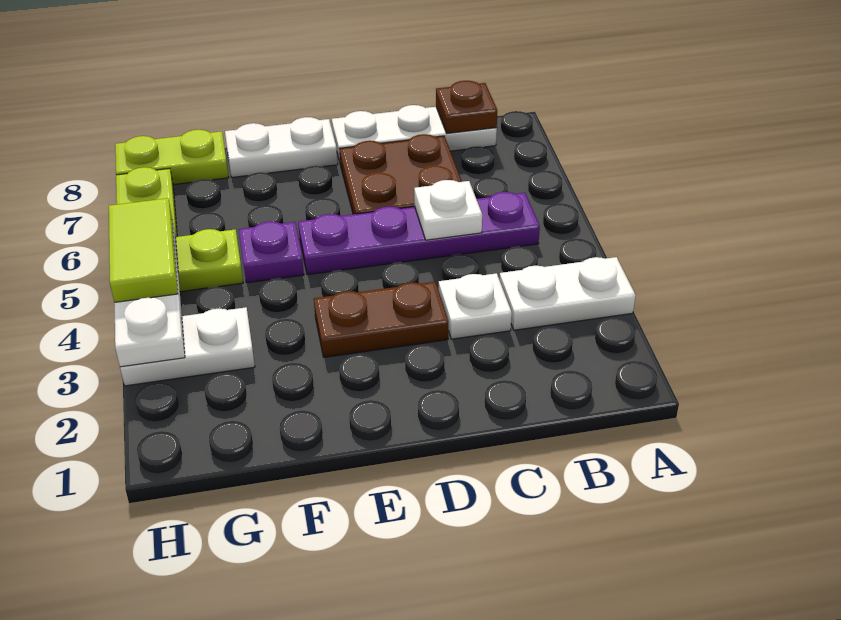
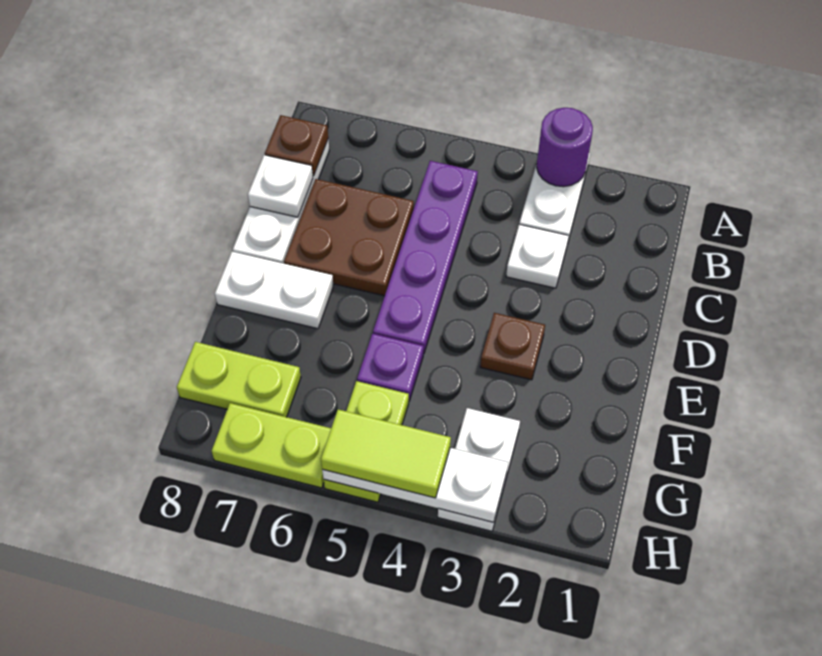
none -> purple 1x1 round brick [537,108,593,187]
white 1x1 plate [414,180,482,240] -> white 1x1 plate moved to [248,155,313,217]
brown 1x2 plate [314,282,448,357] -> brown 1x1 plate [480,313,545,380]
white 1x2 plate [225,117,338,177] -> white 1x2 plate turned to [215,252,333,329]
lime 1x2 plate [115,130,229,185] -> lime 1x2 plate turned to [177,342,301,417]

